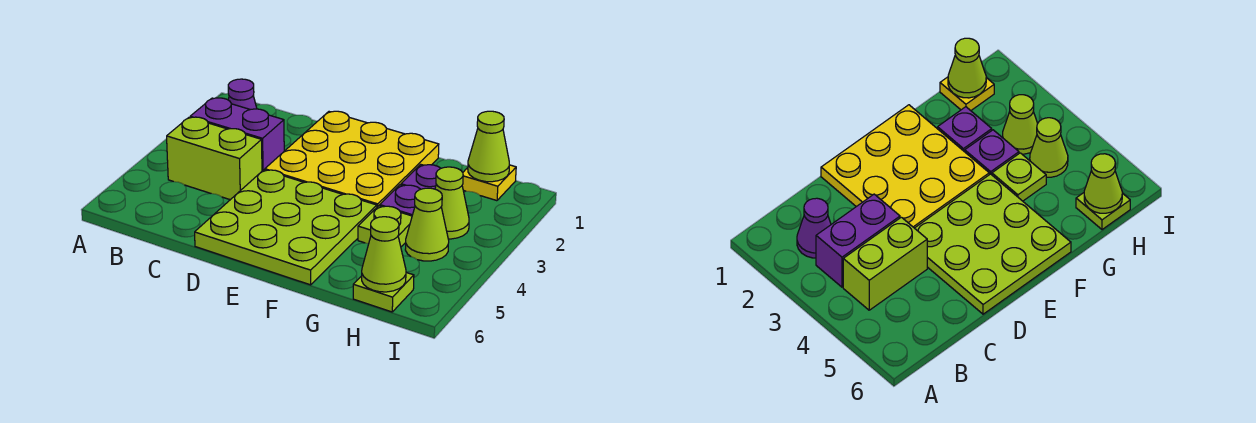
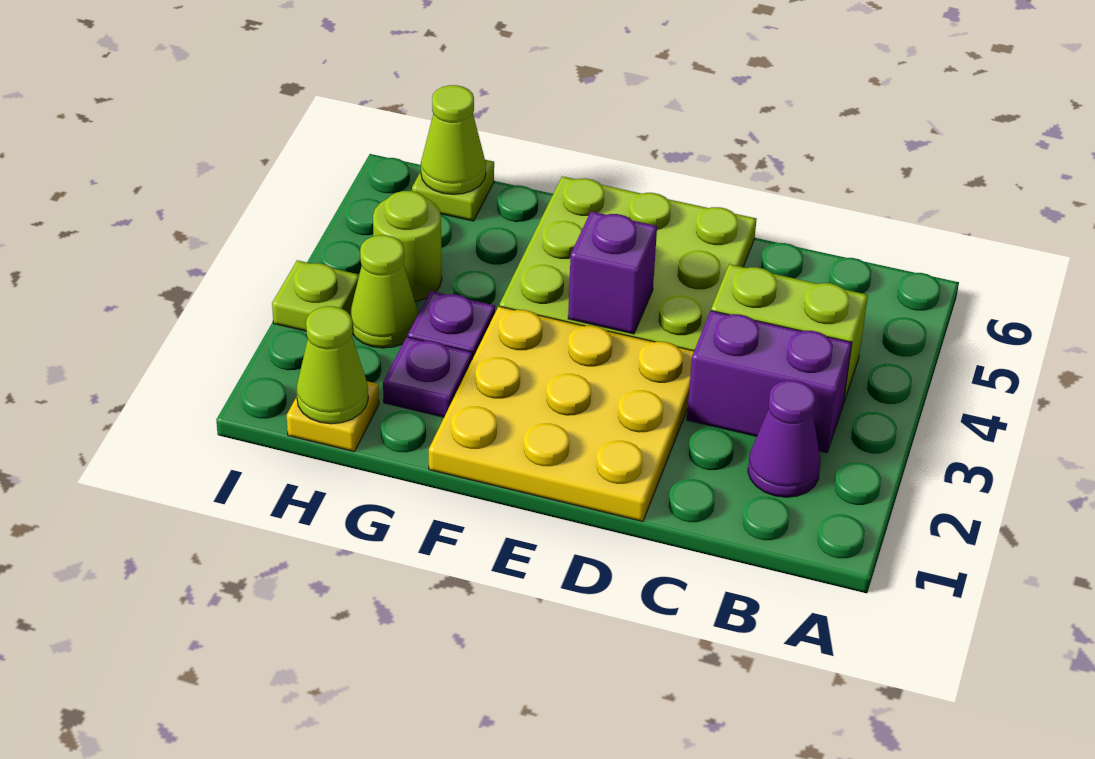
none -> purple 1x1 brick [568,211,657,334]
lime 1x1 plate [358,206,412,247] -> lime 1x1 plate moved to [272,260,359,331]
lime 1x1 cone [405,188,449,261] -> lime 1x1 round brick [373,191,442,301]

